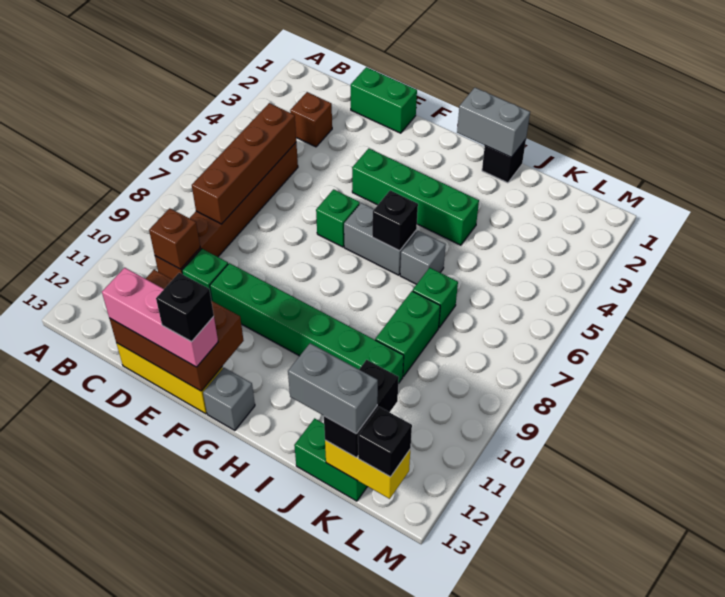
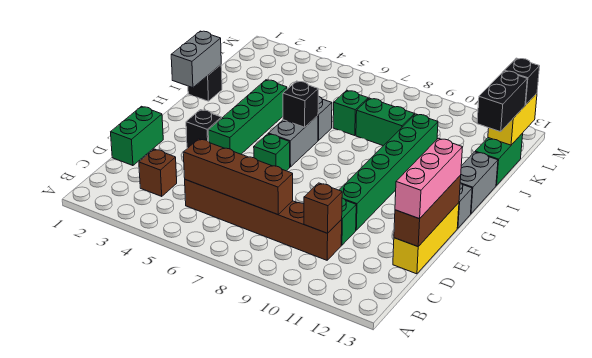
brown 2x3 brick [109,270,244,391] -> brown 1x3 brick [394,175,461,246]
black 1x1 brick [156,273,214,342] -> black 1x1 brick moved to [186,110,222,148]
grey 1x2 brick [288,343,378,434] -> grey 1x2 brick moved to [460,152,498,213]
black 1x2 brick [324,360,399,458] -> black 1x2 brick turned to [477,71,527,132]

